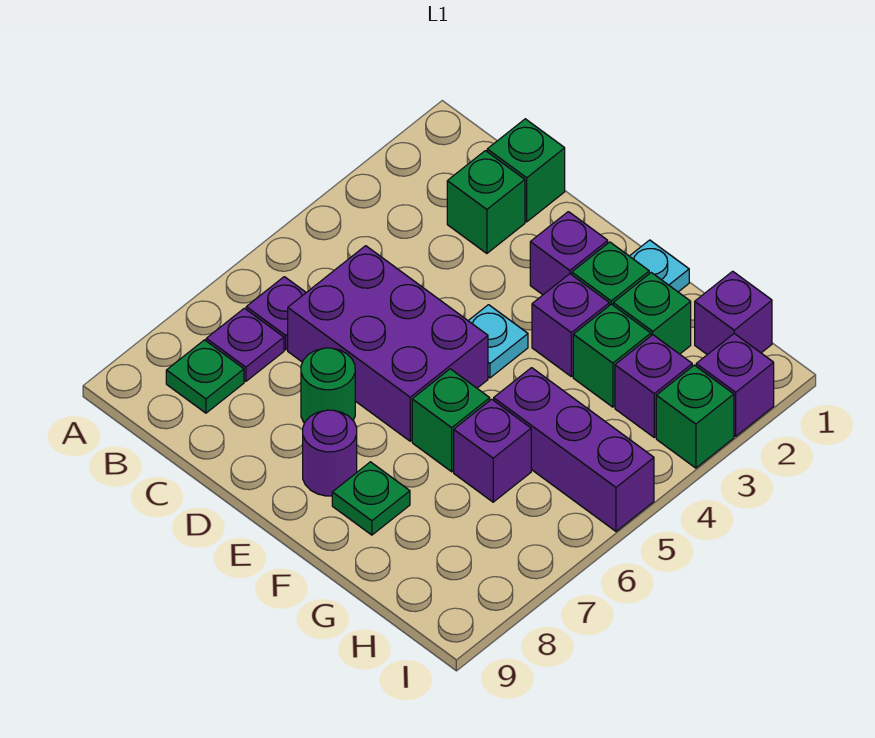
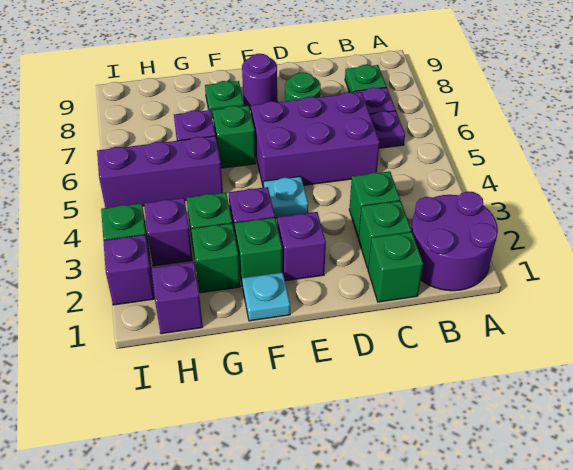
none -> purple 2x2 round brick [411,192,498,291]
none -> green 1x1 brick [349,171,400,238]

